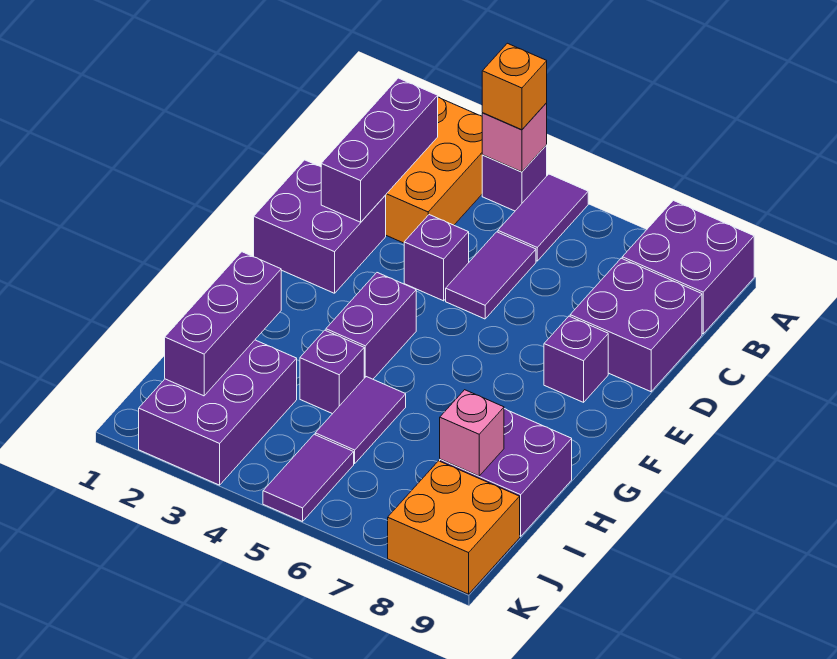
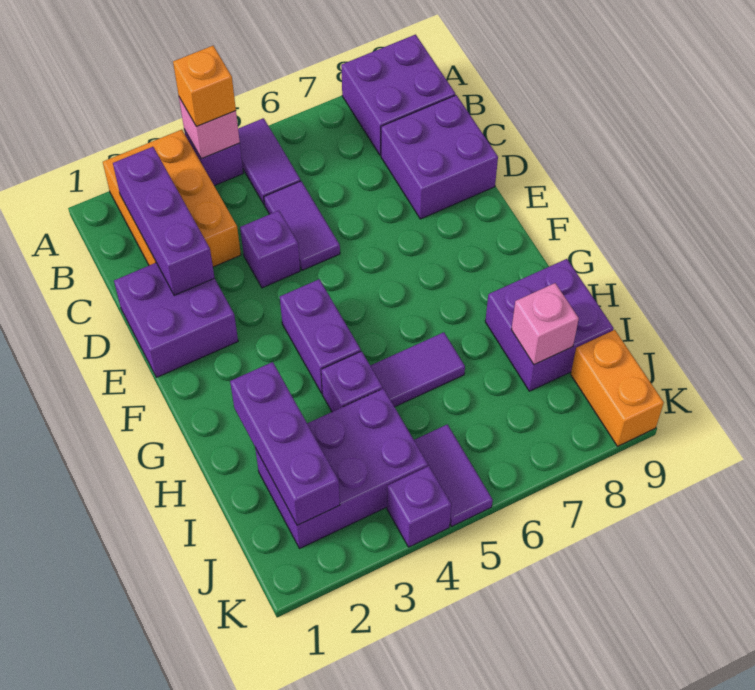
purple 1x1 brick [544,316,608,402] -> purple 1x1 brick moved to [387,466,451,547]
purple 1x2 tile [315,377,406,464] -> purple 1x2 tile turned to [370,332,465,407]
purple 2x3 brick [139,340,297,485] -> purple 2x3 brick turned to [255,389,428,549]
orange 2x2 brick [388,461,520,594] -> orange 1x2 brick [571,330,664,446]

